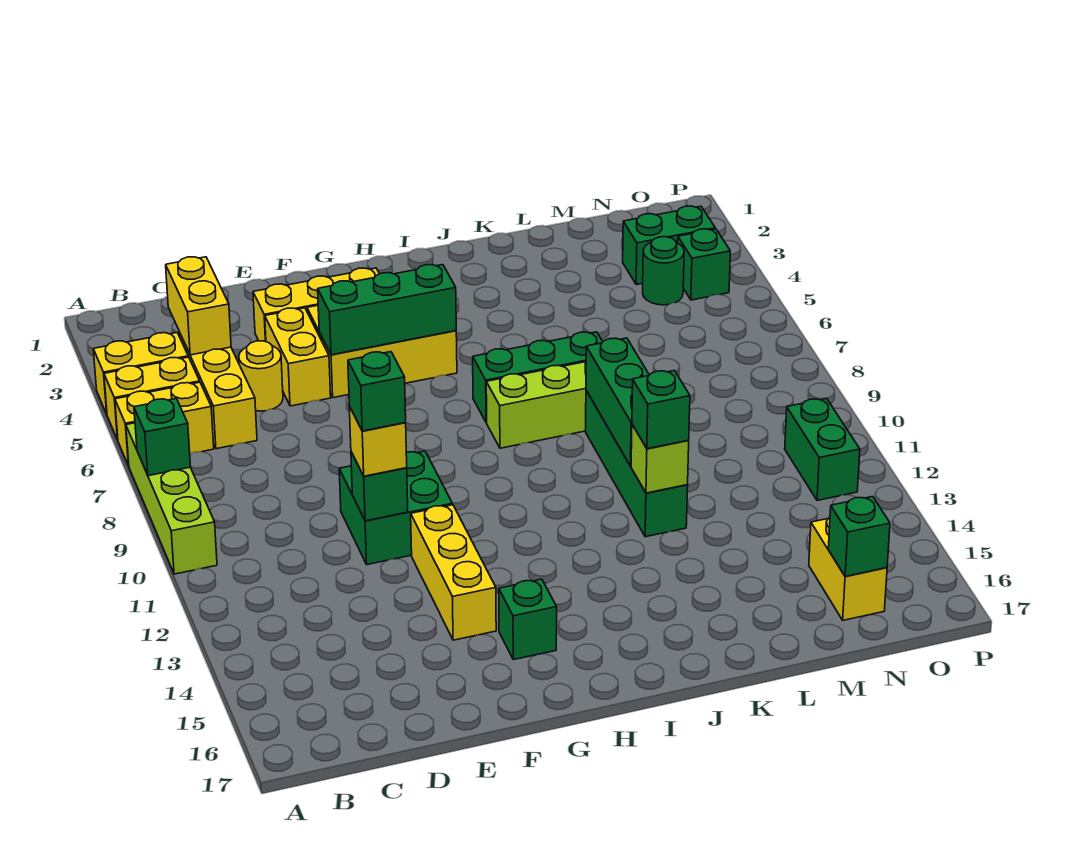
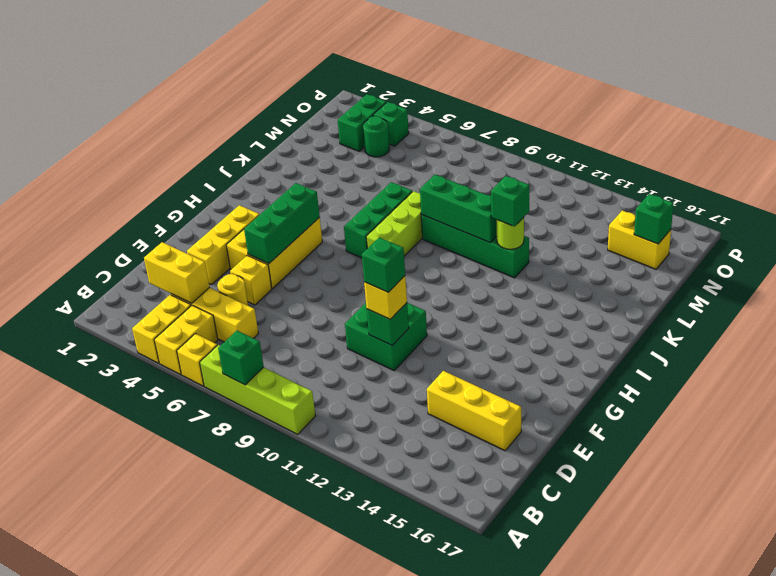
yellow 1x2 brick [115,382,214,466] -> yellow 1x1 brick [177,334,217,386]
yellow 1x2 brick [265,308,331,406] -> yellow 1x1 brick [230,255,272,305]
yellow 1x3 brick [411,505,496,640] -> yellow 1x3 brick moved to [427,371,521,451]
green 1x1 brick [499,579,557,660] -> none
lime 1x1 brick [631,425,689,493] -> lime 1x1 round brick [497,217,524,249]
green 1x2 brick [785,398,860,501] -> none

